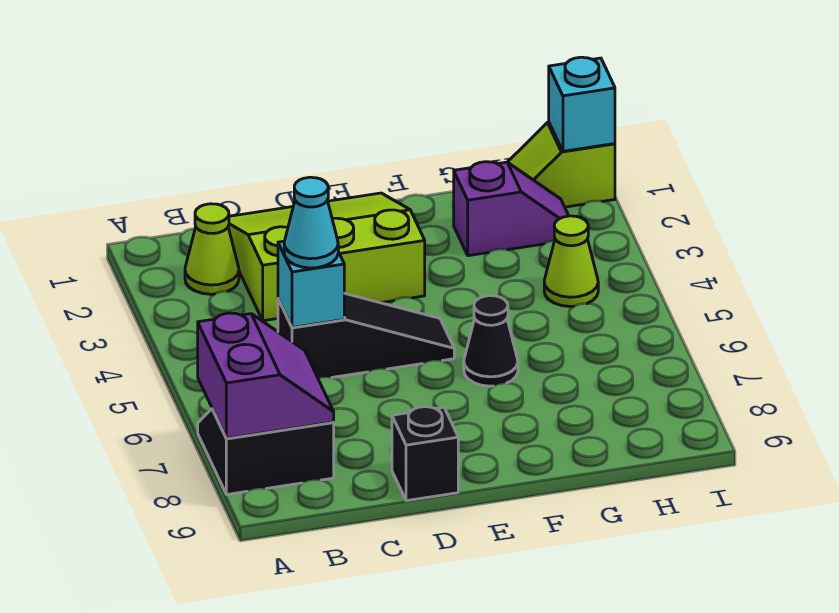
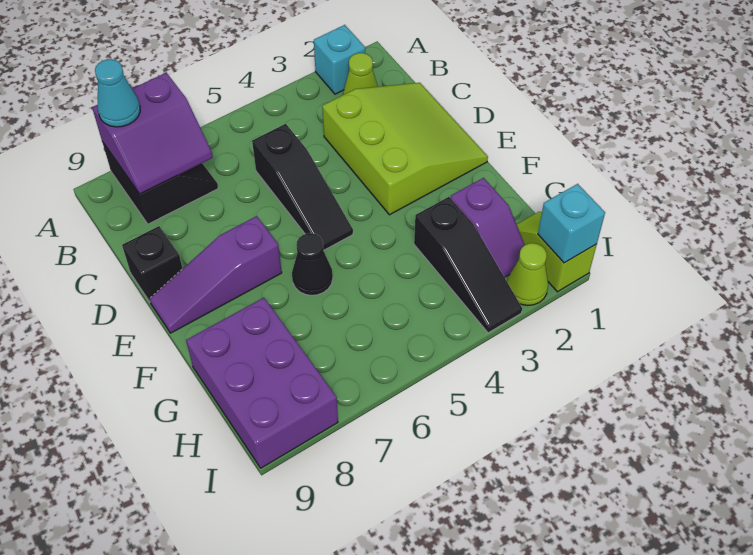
cyan 1x1 brick [278,241,344,327] -> cyan 1x1 brick moved to [314,25,365,94]
cyan 1x1 cone [284,177,338,268] -> cyan 1x1 cone moved to [95,59,140,127]
none -> purple 1x3 slope [150,216,282,333]
none -> black 1x3 slope [414,197,522,333]
none -> purple 2x3 brick [186,298,338,468]
lime 1x1 cone [544,216,598,307] -> lime 1x1 cone moved to [507,243,548,305]

